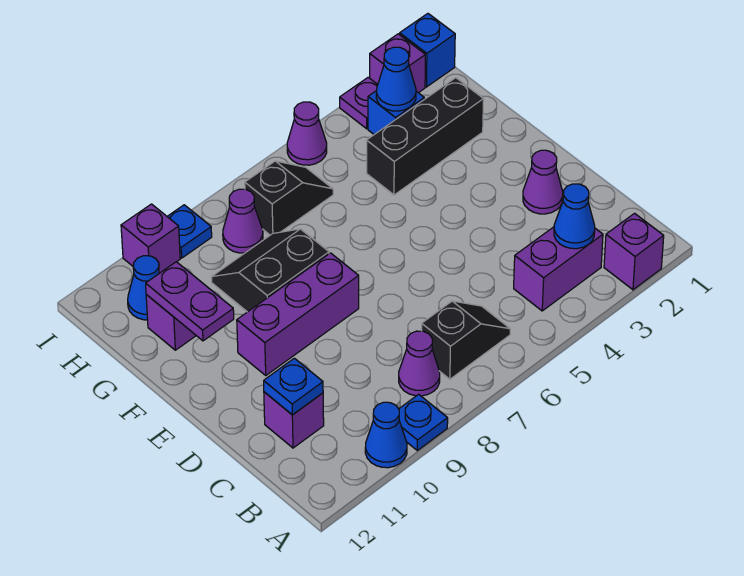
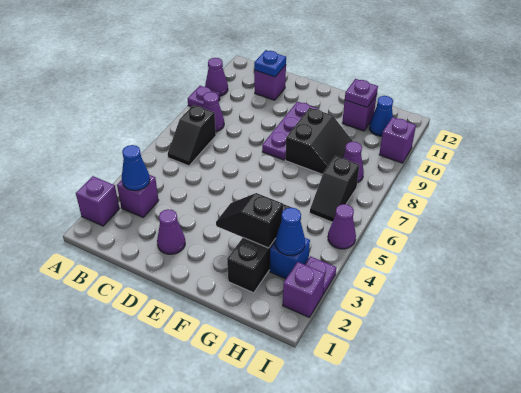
blue 1x1 plate [399,394,448,450] -> purple 1x1 plate [188,86,220,108]
blue 1x1 cone [365,402,407,468] -> purple 1x1 cone [205,58,228,96]
purple 1x2 brick [514,227,603,311] -> purple 1x1 brick [117,175,159,217]
purple 1x3 brick [237,253,359,375] -> purple 1x3 plate [262,102,318,160]
none -> black 1x2 slope [216,193,283,248]
purple 1x2 plate [146,262,234,341] -> purple 1x1 plate [345,79,378,107]
blue 1x1 brick [400,14,455,87] -> none
blue 1x1 plate [167,205,212,258] -> none

